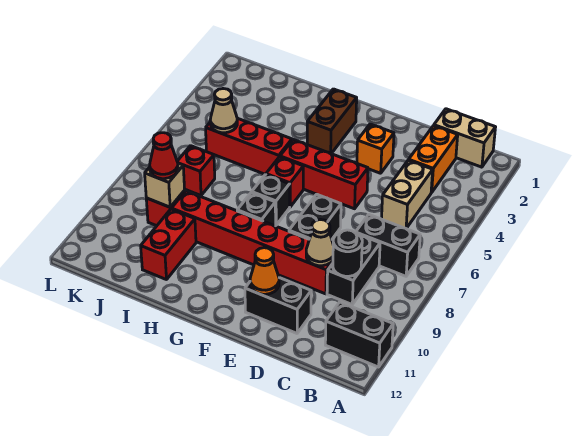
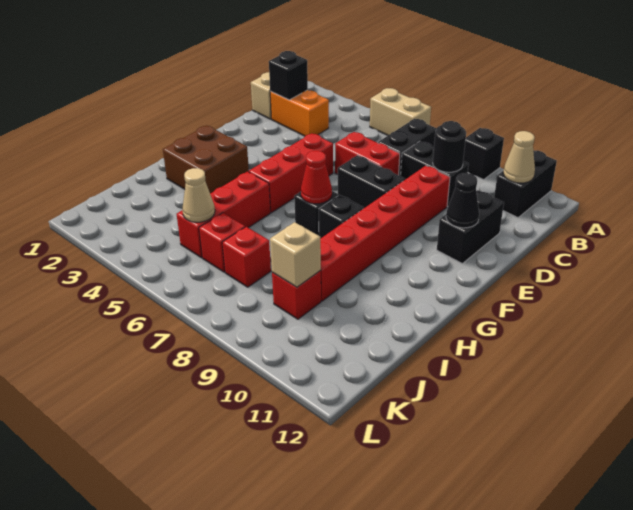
none -> black 1x1 brick [463,128,504,180]
none -> black 1x1 brick [269,51,308,100]
tan 1x2 brick [382,160,433,228] -> tan 1x2 brick moved to [370,88,431,135]
tan 1x1 cone [306,220,333,266] -> tan 1x1 cone moved to [503,131,535,183]
orange 1x1 brick [357,124,394,173] -> none
orange 1x1 cone [250,248,279,294] -> black 1x1 cone [446,173,479,228]
brown 1x2 brick [307,89,357,154] -> brown 2x2 brick [163,125,249,193]
red 1x1 brick [266,157,303,207] -> red 1x1 brick moved to [199,213,245,272]
red 1x2 brick [141,209,196,280] -> red 1x2 brick moved to [335,132,400,175]
red 1x1 cone [150,133,178,179] -> red 1x1 cone moved to [301,151,332,204]

